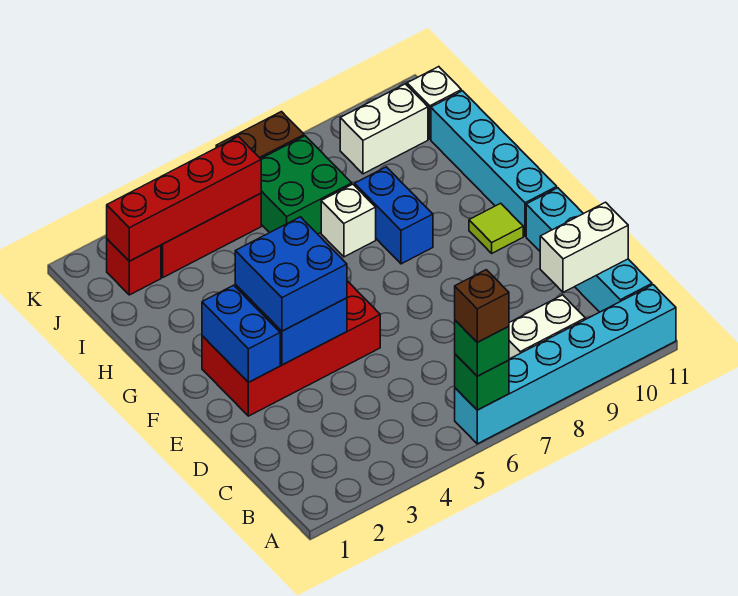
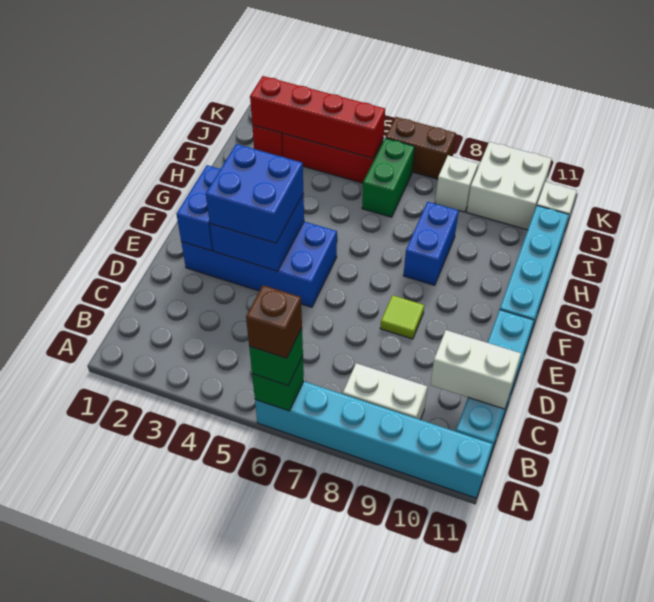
red 2x4 brick [202,281,380,416] -> blue 2x4 brick [181,222,337,307]
lime 1x1 tile [469,203,523,253] -> lime 1x1 tile moved to [380,295,424,339]
white 1x1 brick [321,184,376,257] -> white 1x1 brick moved to [435,155,478,212]
green 2x2 brick [261,136,352,234] -> green 1x2 brick [362,138,415,217]
white 1x2 brick [340,84,428,174] -> white 2x2 brick [467,142,551,230]

